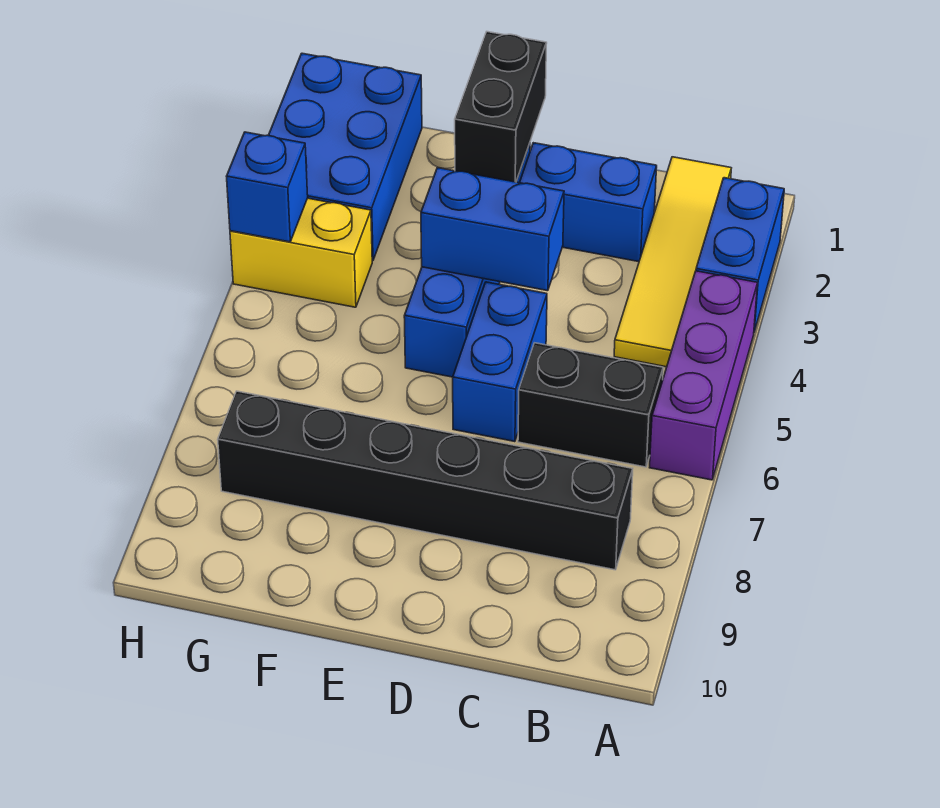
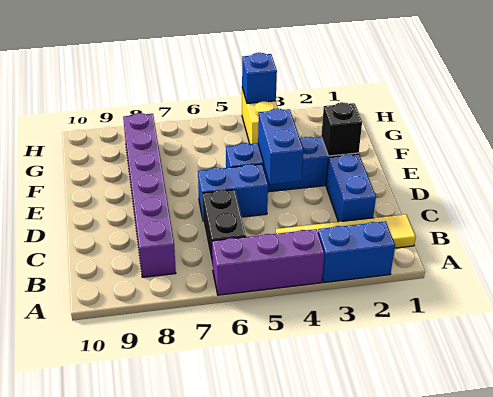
black 1x6 brick [218,391,633,570] -> purple 1x6 brick [123,113,176,277]
black 1x2 brick [455,32,547,182] -> black 1x1 brick [321,102,362,156]
blue 2x3 brick [268,53,422,261] -> none

